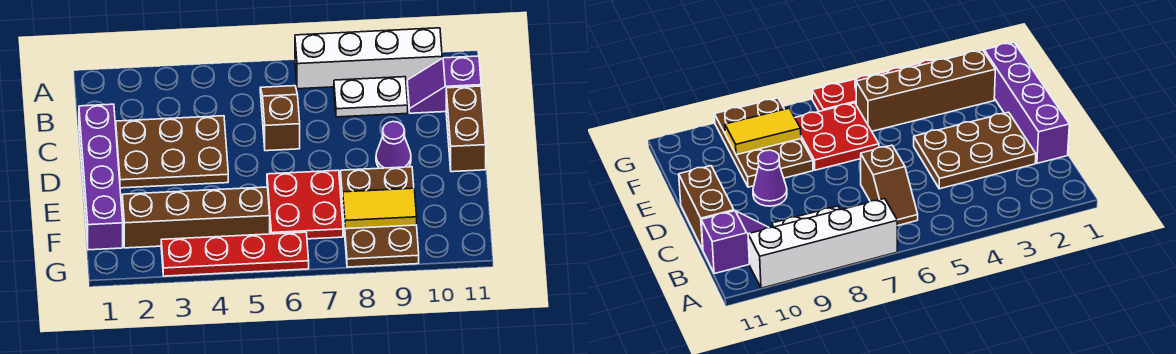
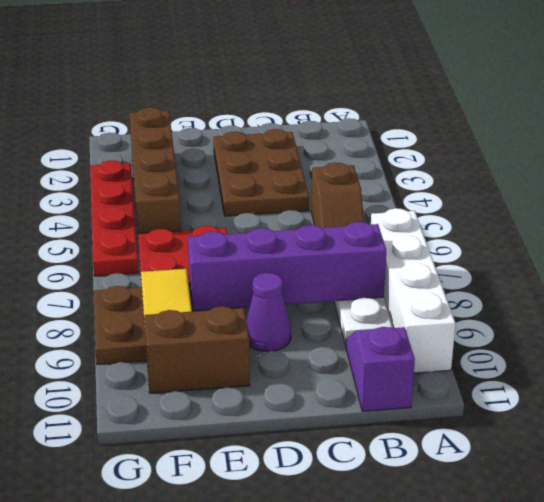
brown 1x2 slope [260,86,300,151] -> brown 1x2 slope turned to [311,163,364,228]
purple 1x4 brick [79,104,123,250] -> purple 1x4 brick moved to [188,222,386,311]
brown 1x2 brick [446,86,486,172] -> brown 1x2 brick moved to [144,306,250,393]

